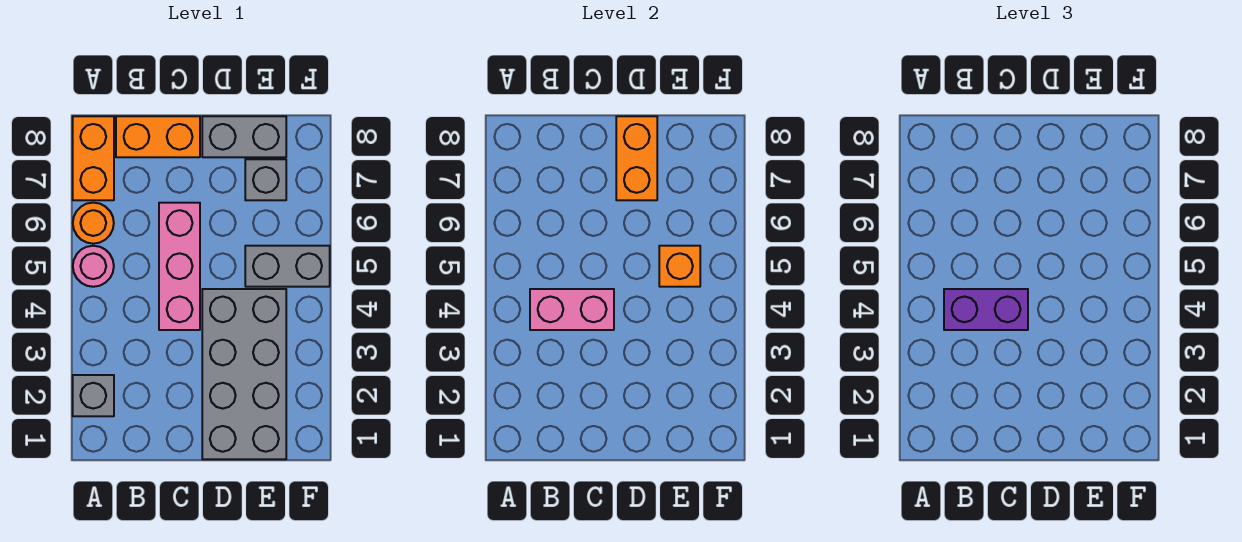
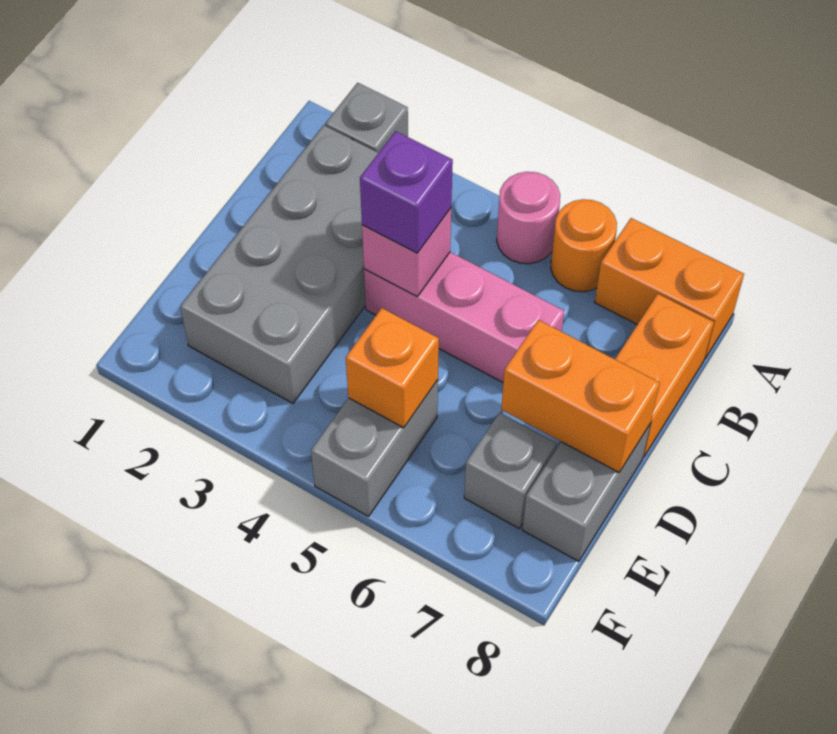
pink 1x2 brick [530,289,614,330] -> pink 1x1 brick [362,208,451,296]
purple 1x2 brick [944,289,1028,330] -> purple 1x1 brick [360,131,453,253]
grey 2x4 brick [202,289,286,459] -> grey 2x4 brick turned to [180,125,378,403]

